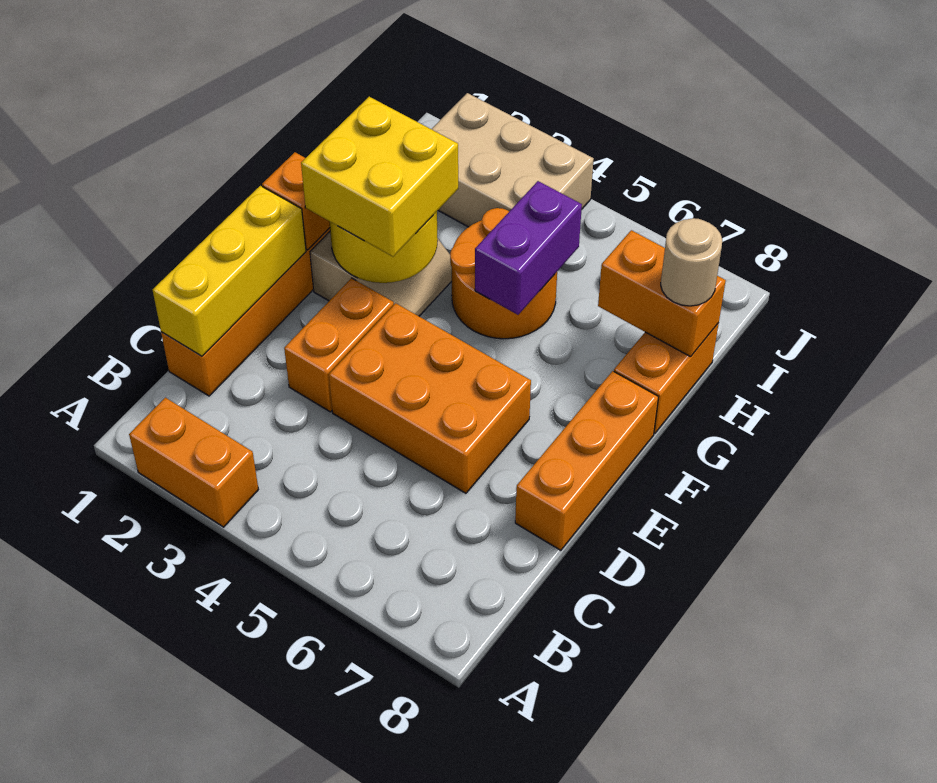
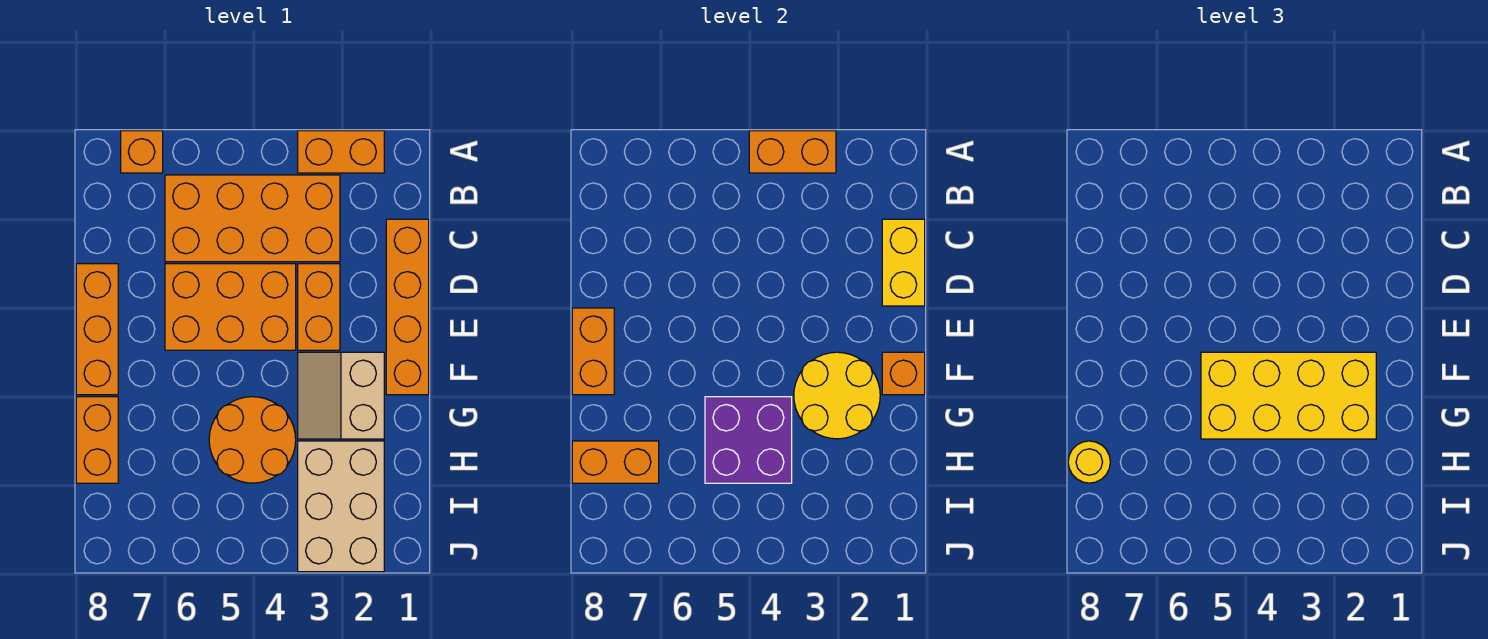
none -> orange 1x2 brick [749,131,836,173]
none -> orange 1x1 brick [121,131,163,173]
none -> orange 2x4 brick [165,175,340,262]
yellow 1x3 brick [153,186,306,356] -> yellow 1x2 brick [882,219,925,306]
none -> orange 1x2 brick [572,308,614,395]
yellow 2x2 brick [301,97,458,257] -> yellow 2x4 brick [1201,352,1376,439]
purple 1x2 brick [475,181,582,315] -> purple 2x2 brick [705,397,792,483]
tan 1x1 round brick [661,218,722,306] -> yellow 1x1 round brick [1068,441,1110,483]
tan 2x3 brick [432,93,594,227] -> tan 2x3 brick turned to [298,441,384,572]

